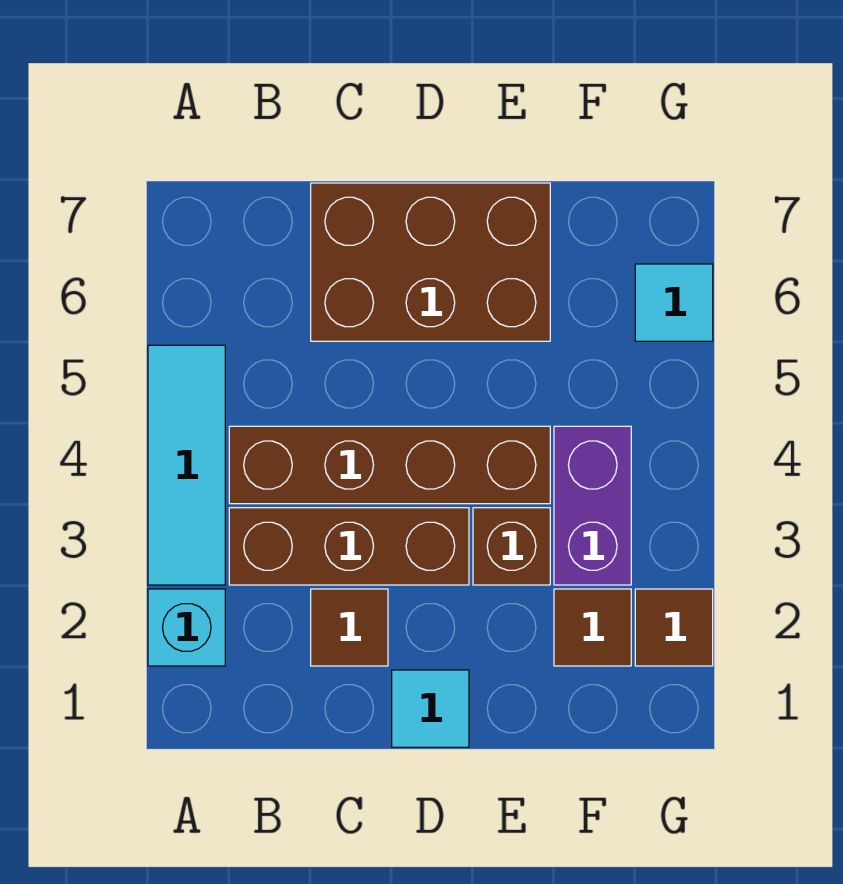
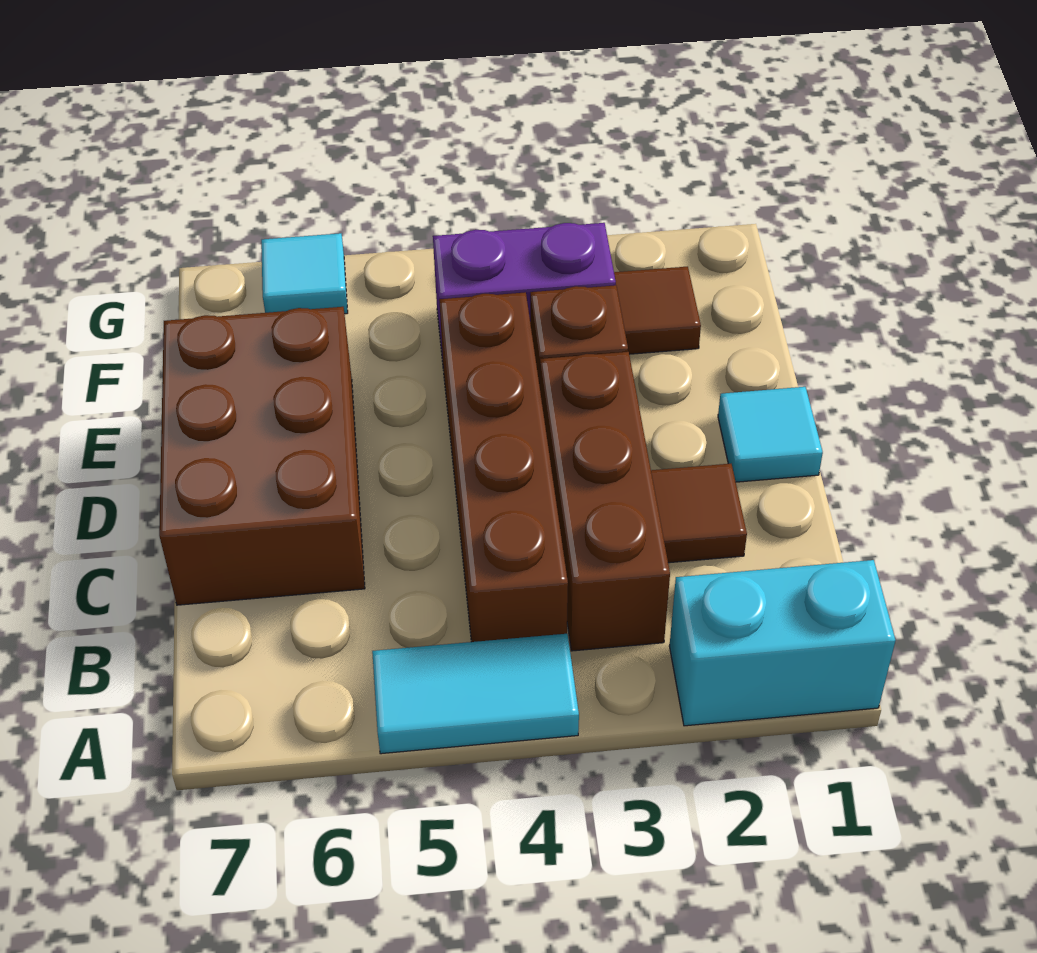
cyan 1x1 brick [148,589,225,666] -> cyan 1x2 brick [669,560,896,726]
cyan 1x3 tile [148,345,225,585] -> cyan 1x2 tile [372,634,579,754]
brown 1x1 tile [635,589,713,666] -> none

